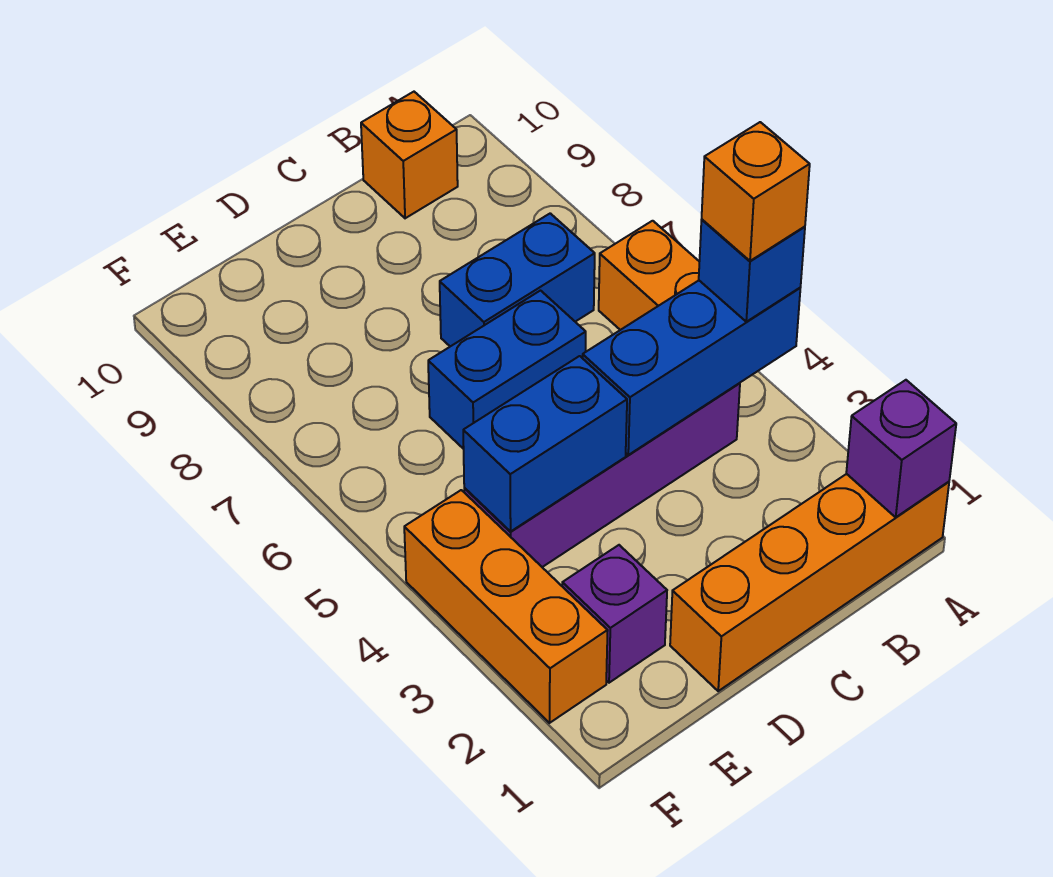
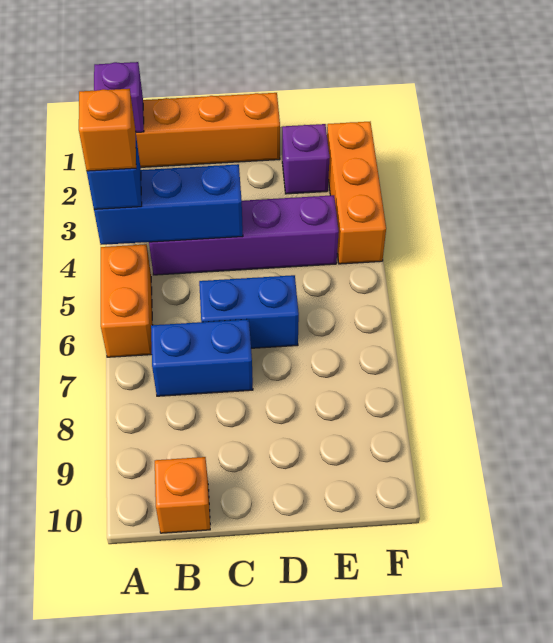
blue 1x2 brick [463,356,627,531] -> none

